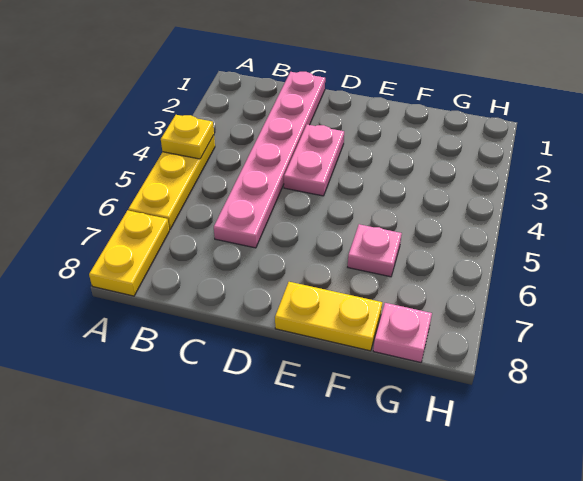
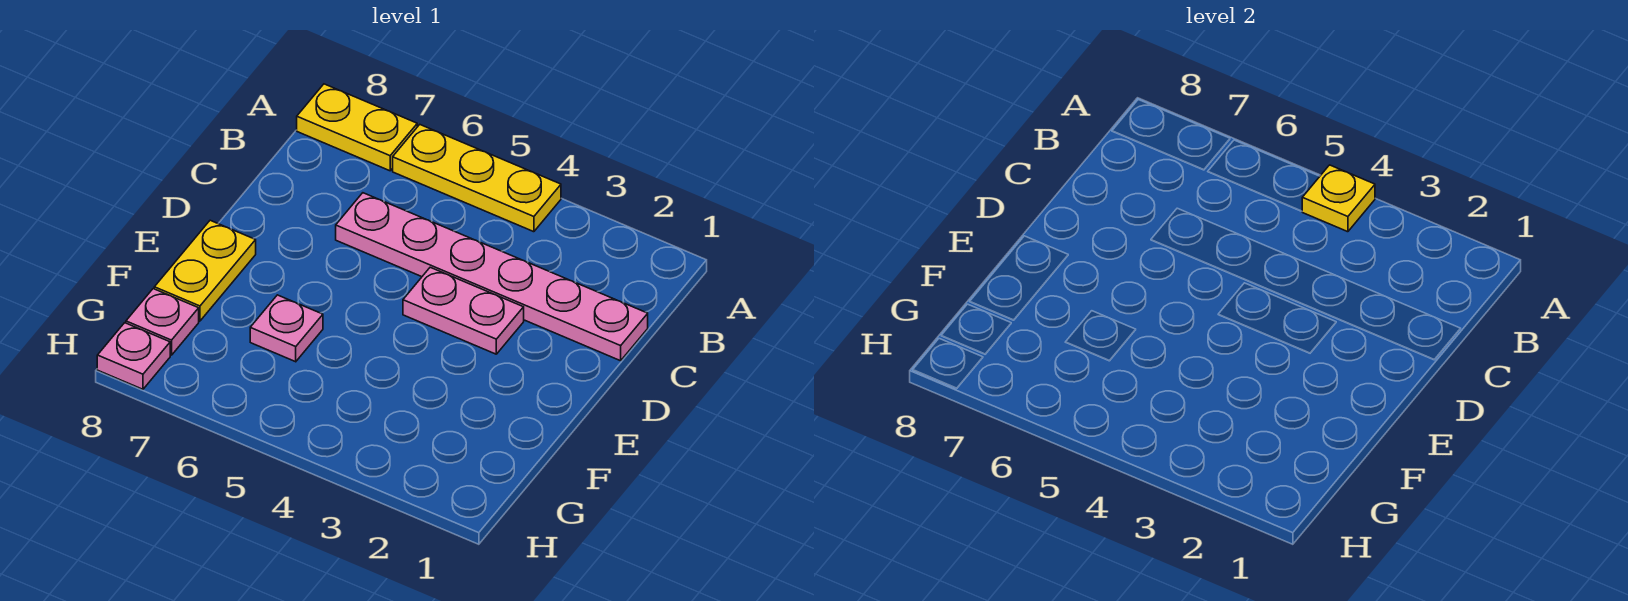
none -> pink 1x1 plate [97,323,170,389]

